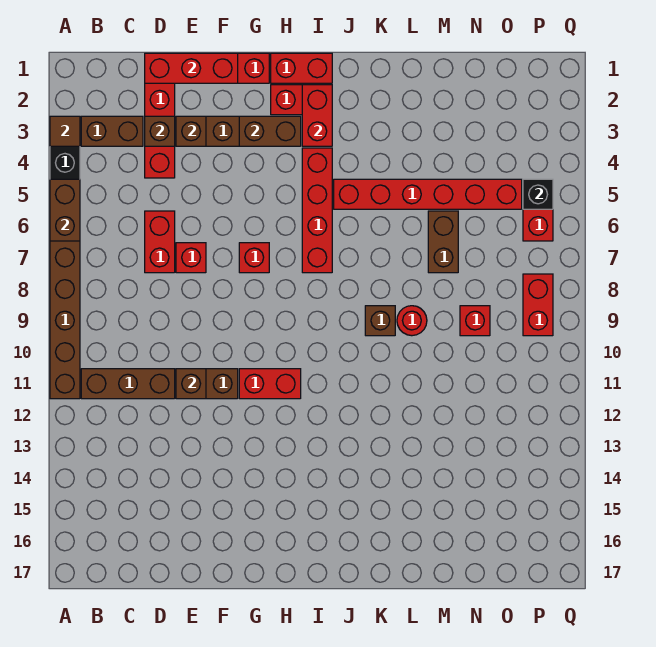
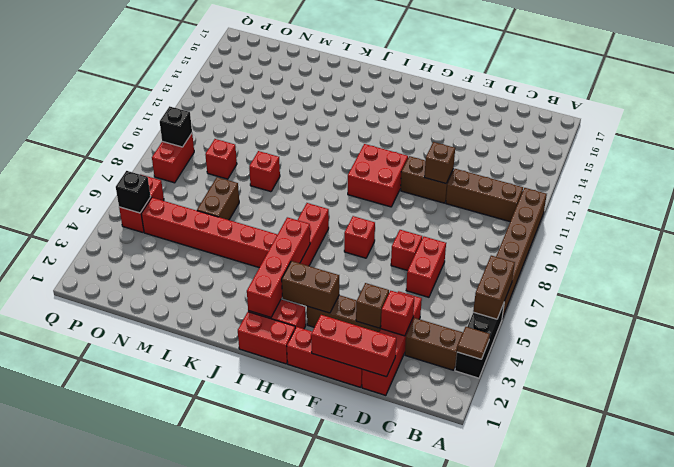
brown 1x1 brick [145,116,175,146] -> red 1x1 brick [381,291,414,336]
red 1x2 brick [239,369,301,399] -> red 2x2 brick [348,144,408,207]
red 1x2 brick [302,85,332,146] -> red 1x4 brick [247,217,310,317]
brown 1x1 brick [365,306,395,336] -> none
red 1x1 round brick [397,306,427,336] -> red 1x1 brick [249,151,280,192]
none -> black 1x1 brick [160,106,192,147]

